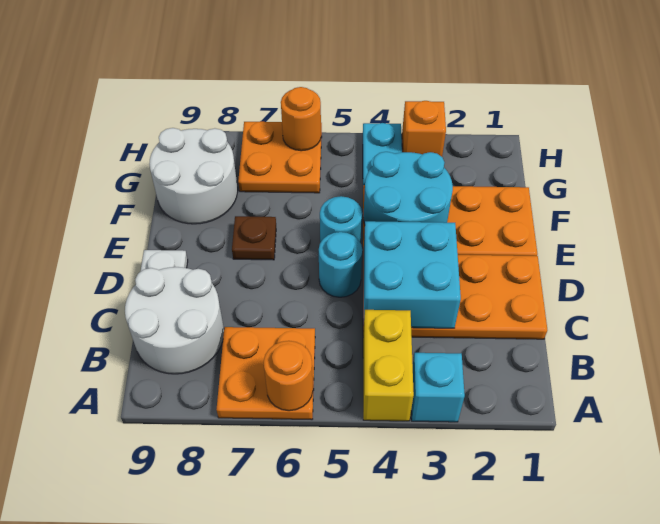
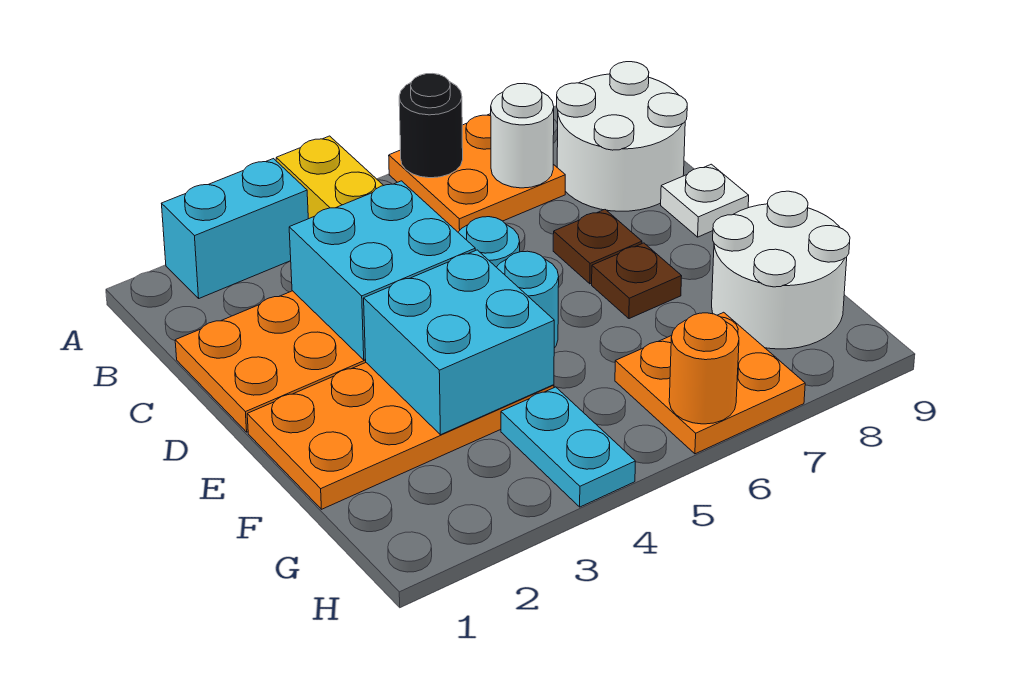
cyan 1x1 brick [411,353,465,422] -> cyan 1x2 brick [162,159,308,298]
orange 1x1 round brick [263,341,313,411] -> black 1x1 round brick [399,74,463,178]
none -> white 1x1 round brick [491,84,554,188]
none -> brown 1x1 plate [553,210,642,284]
cyan 2x2 round brick [363,152,453,224] -> cyan 2x2 brick [364,250,554,435]
orange 1x1 brick [402,101,446,157] -> none

